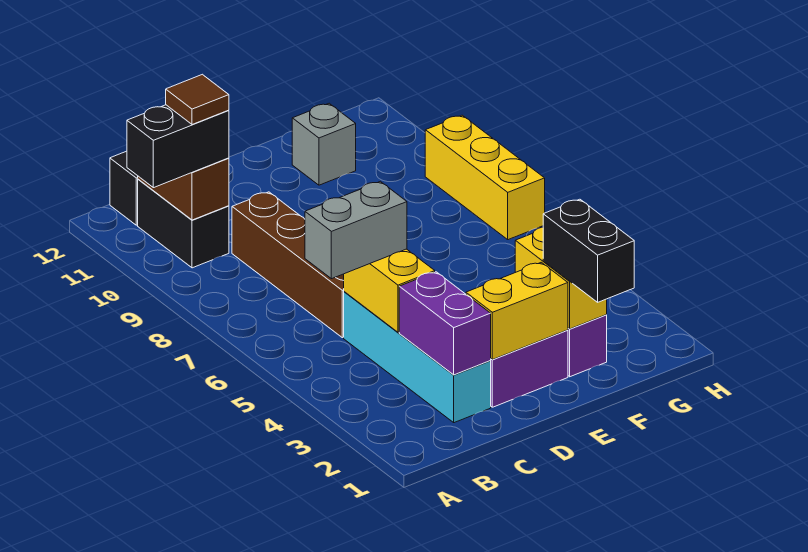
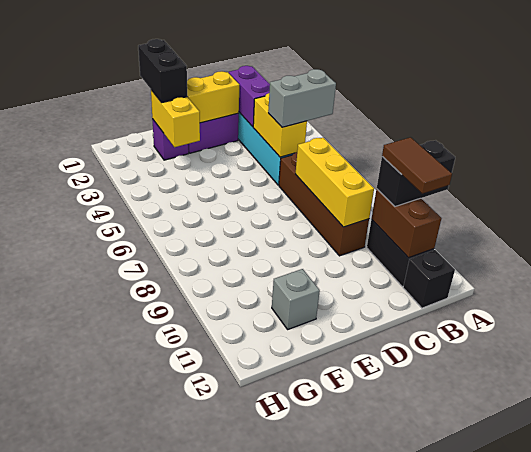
brown 1x1 tile [166,74,229,125] -> brown 1x2 tile [382,137,452,194]
yellow 1x3 brick [425,115,545,240] -> yellow 1x3 brick moved to [296,138,374,227]

